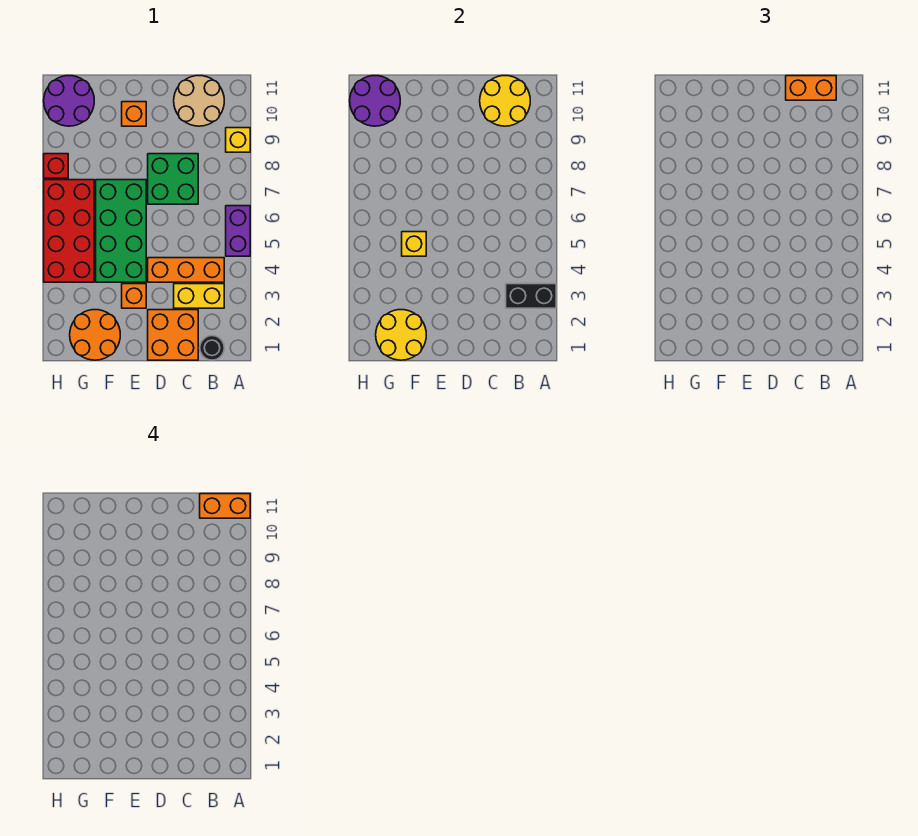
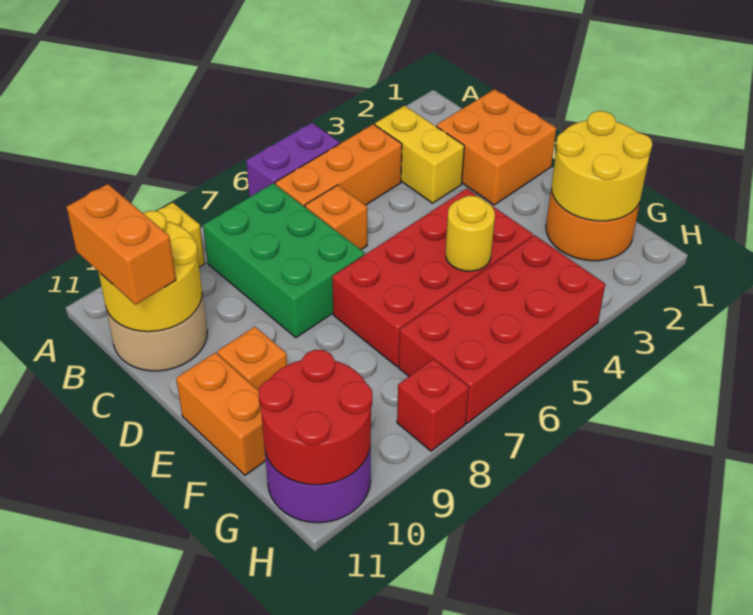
black 1x2 brick [506,284,556,308] -> none
orange 1x2 brick [200,494,250,518] -> orange 1x2 brick moved to [176,352,266,475]
black 1x1 round brick [200,336,224,360] -> none
orange 1x3 brick [148,258,224,282] -> orange 1x3 brick turned to [275,124,402,207]
green 2x2 brick [148,154,198,204] -> green 2x3 brick [203,183,365,338]
orange 1x1 brick [122,284,146,308] -> orange 1x1 brick moved to [305,185,367,250]
green 2x4 brick [96,180,146,282] -> red 2x4 brick [332,189,533,366]
yellow 1x1 brick [402,232,426,256] -> yellow 1x1 round brick [446,196,495,271]
purple 2x2 round brick [350,76,400,126] -> red 2x2 round brick [258,350,372,485]

